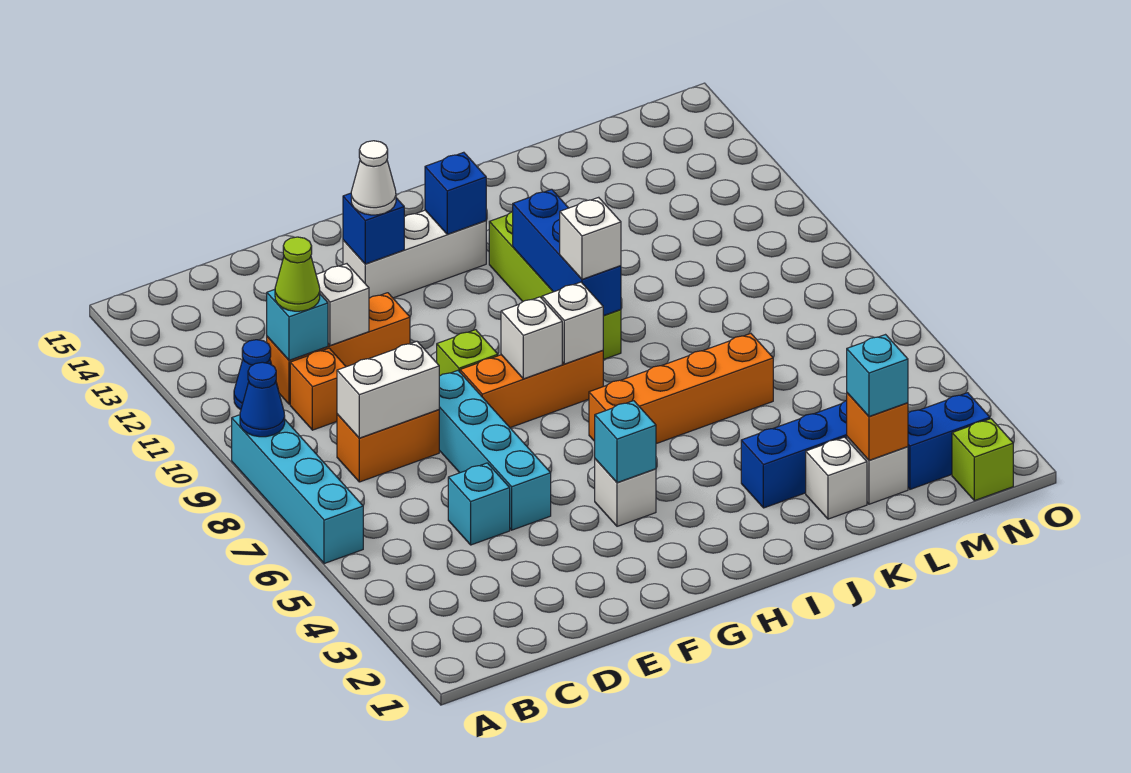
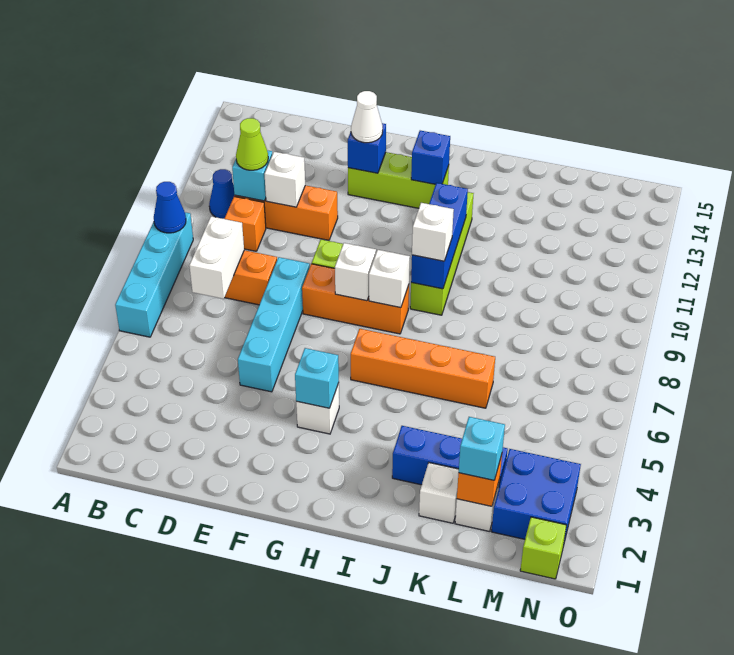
white 1x2 brick [337,341,439,438] -> white 1x2 brick turned to [189,216,244,299]
cyan 1x1 brick [448,463,510,545] -> none
white 1x3 brick [343,210,486,298] -> lime 1x3 brick [348,152,449,208]
blue 1x2 brick [908,393,990,489] -> blue 2x2 brick [491,449,581,542]

